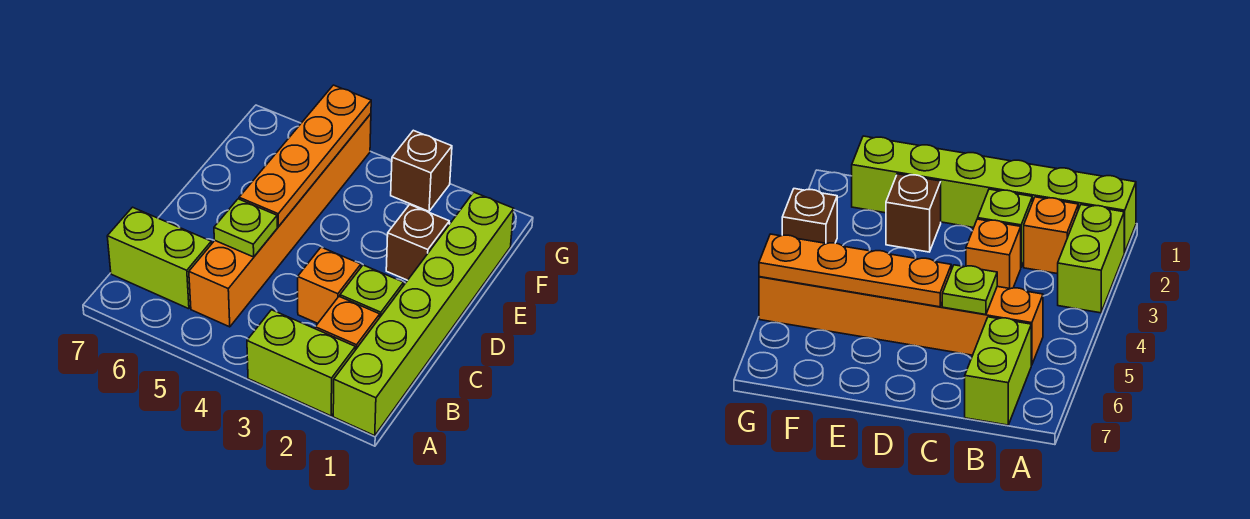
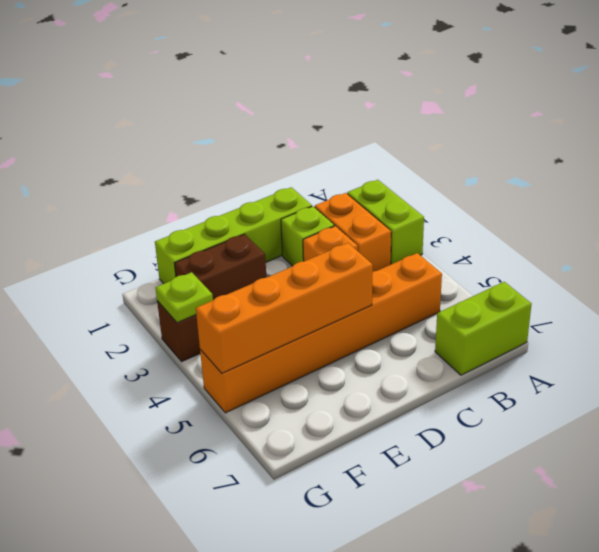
lime 1x6 brick [333,192,514,436] -> lime 1x4 brick [155,187,312,284]
orange 1x1 brick [315,297,380,350] -> orange 1x2 brick [315,193,391,271]
lime 1x2 brick [107,207,211,309] -> lime 1x2 brick turned to [435,282,532,375]
lime 1x1 plate [214,199,277,257] -> lime 1x1 plate moved to [156,272,213,323]
orange 1x4 plate [239,85,371,227] -> orange 1x4 brick [196,243,373,373]
brown 1x1 brick [386,205,449,280] -> brown 1x2 brick [175,234,266,300]

